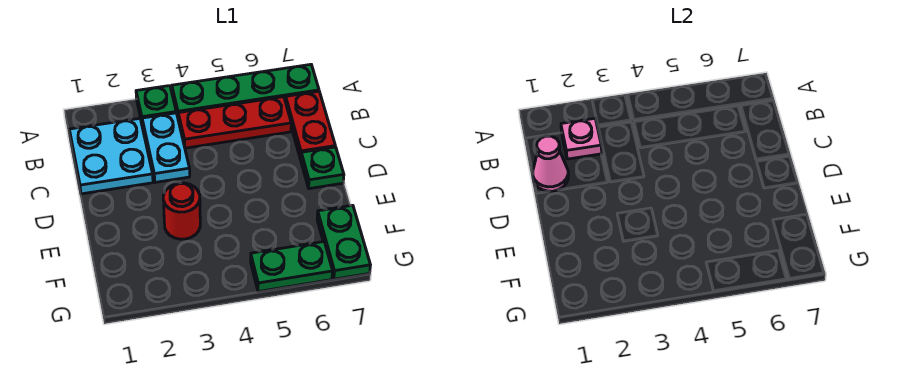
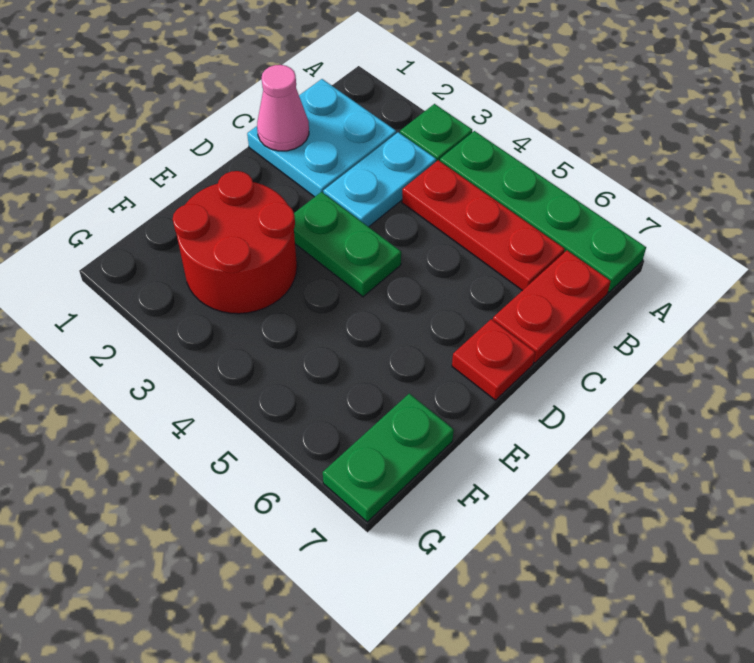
pink 1x1 plate [561,118,602,159] -> none
green 1x1 plate [301,147,344,189] -> red 1x1 plate [452,319,535,400]
red 1x1 round brick [163,183,200,239] -> red 2x2 round brick [173,171,297,314]
green 1x2 plate [251,242,333,292] -> green 1x2 plate moved to [294,192,401,297]

